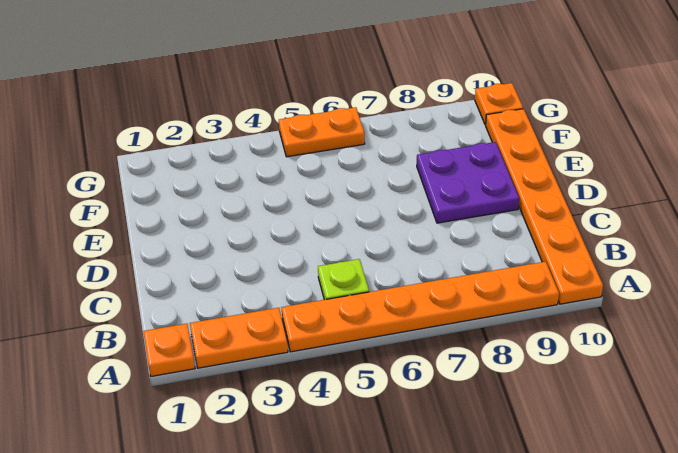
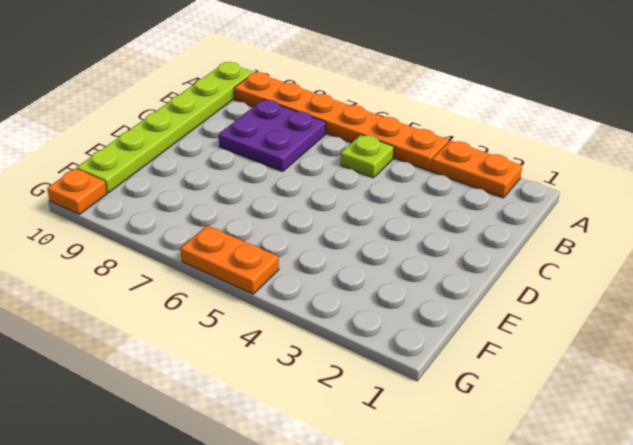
orange 1x1 plate [143,324,195,376] -> none
orange 1x6 plate [486,109,603,304] -> lime 1x6 plate [77,62,254,193]
purple 2x2 plate [417,142,519,223] -> purple 2x2 plate moved to [219,99,326,172]

